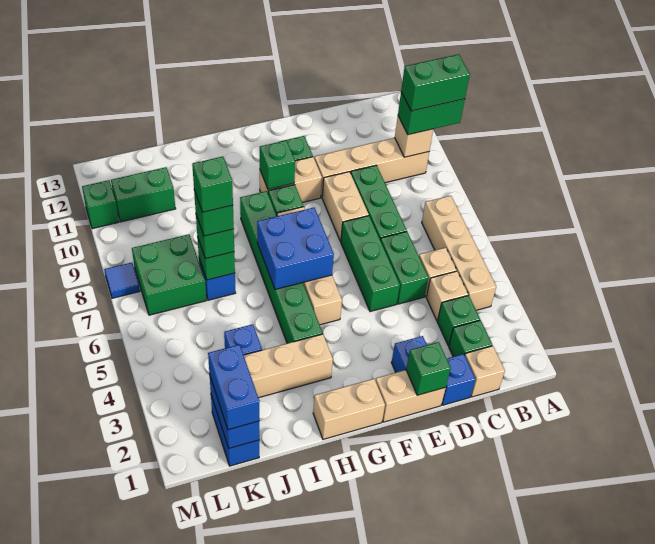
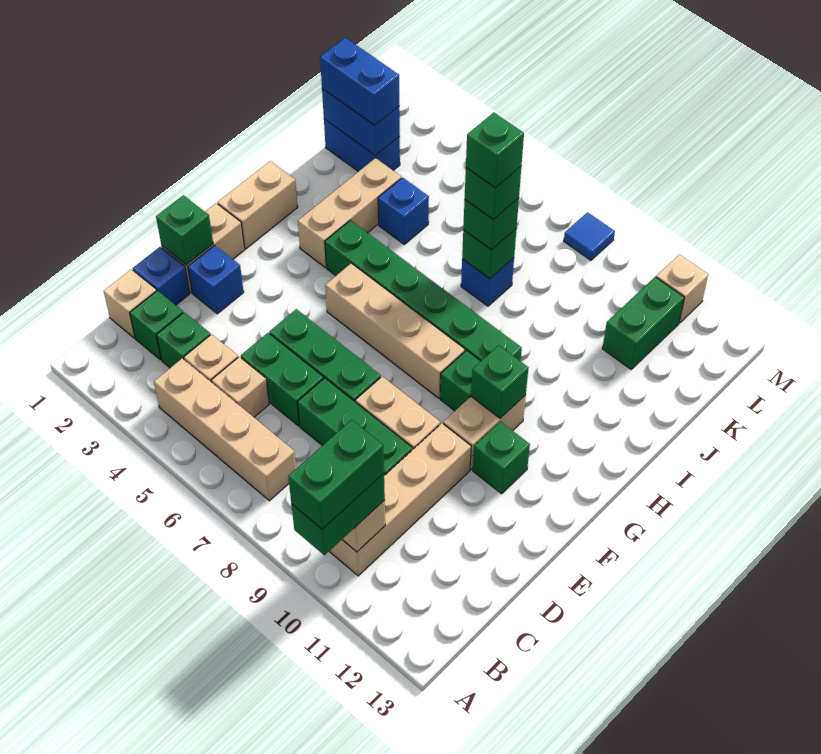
blue 2x2 brick [257,208,334,289] -> none
green 2x2 brick [132,234,206,315] -> none
green 1x1 brick [82,180,119,229] -> tan 1x1 brick [656,254,709,323]

